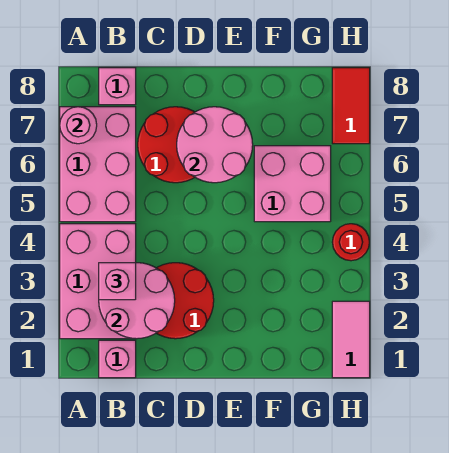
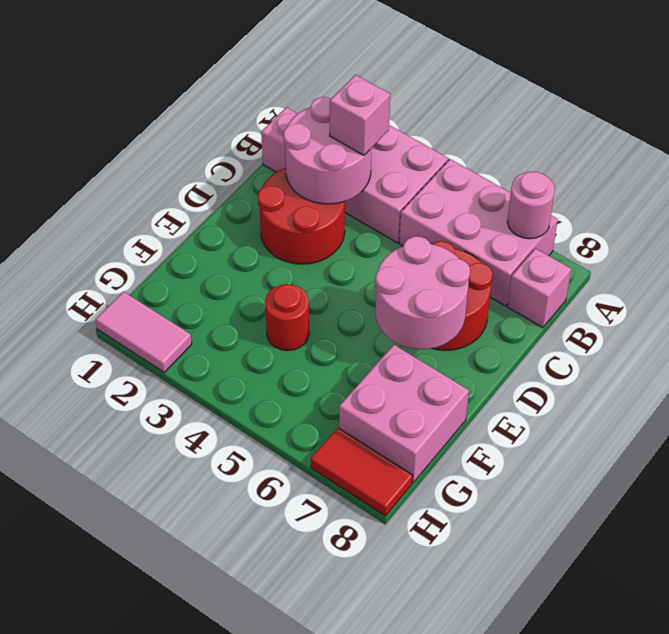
pink 2x2 brick [254,146,331,222] -> pink 2x2 brick moved to [339,345,469,483]
red 1x1 round brick [332,224,369,261] -> red 1x1 round brick moved to [265,284,309,351]

